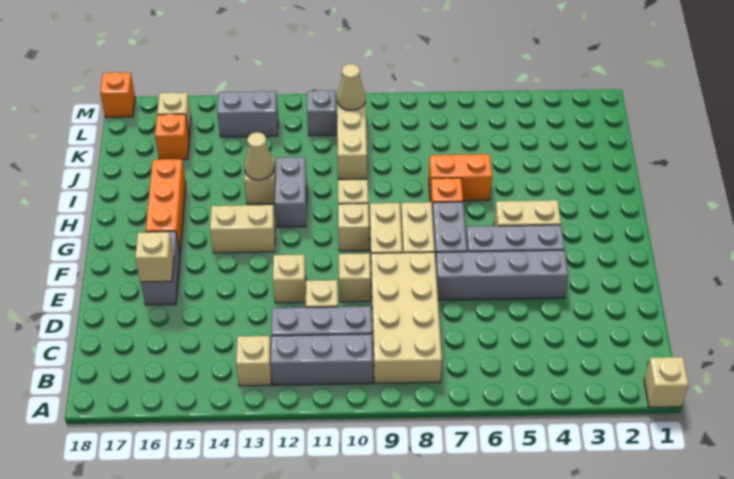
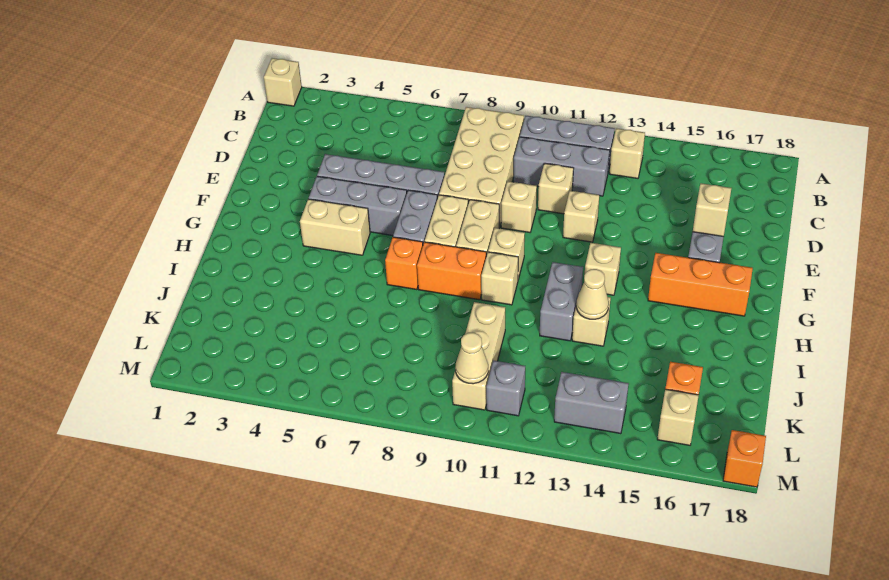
tan 1x2 brick [210,205,275,253] -> tan 1x1 brick [585,243,621,295]
orange 1x3 brick [146,159,186,251] -> orange 1x3 brick turned to [648,253,753,316]
orange 1x2 brick [429,154,492,201] -> orange 1x2 brick moved to [417,242,486,300]

